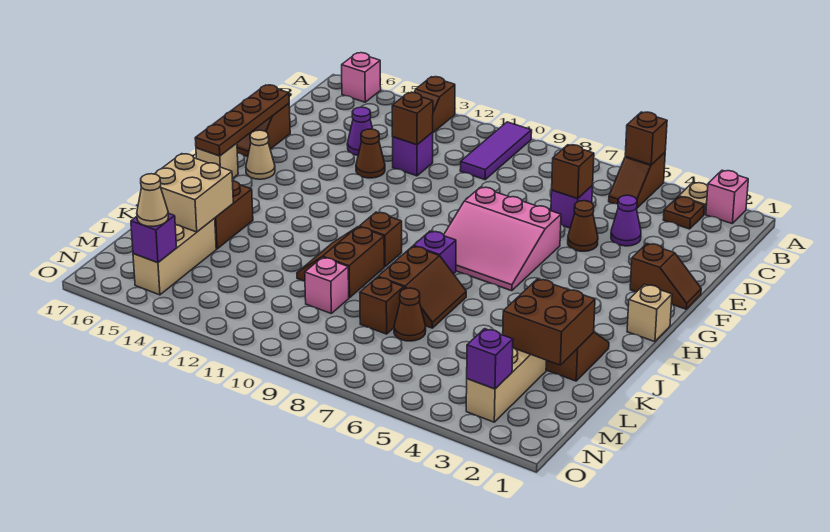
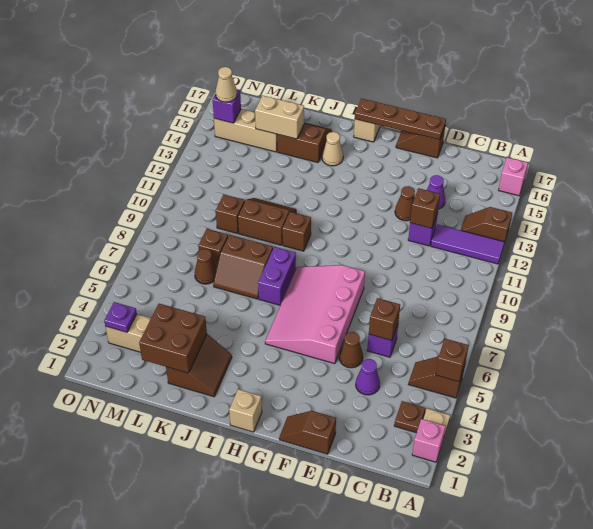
purple 1x3 tile [460,122,532,180] -> purple 1x3 tile moved to [431,225,505,264]
brown 1x2 slope [630,244,701,309] -> brown 1x2 slope turned to [279,411,336,454]
pink 3x3 slope [444,187,561,291] -> pink 3x4 slope [265,265,365,364]
tan 1x1 cone [246,130,275,179] -> tan 1x1 cone moved to [322,132,343,166]
purple 1x1 brick [414,231,456,274] -> purple 1x2 brick [258,247,296,305]
tan 2x2 brick [155,154,233,232] -> tan 1x2 brick [255,95,304,139]
pink 1x1 brick [305,257,349,313] -> brown 1x1 brick [216,194,245,233]
purple 1x1 brick [467,329,513,389] -> purple 1x1 plate [104,302,137,332]

